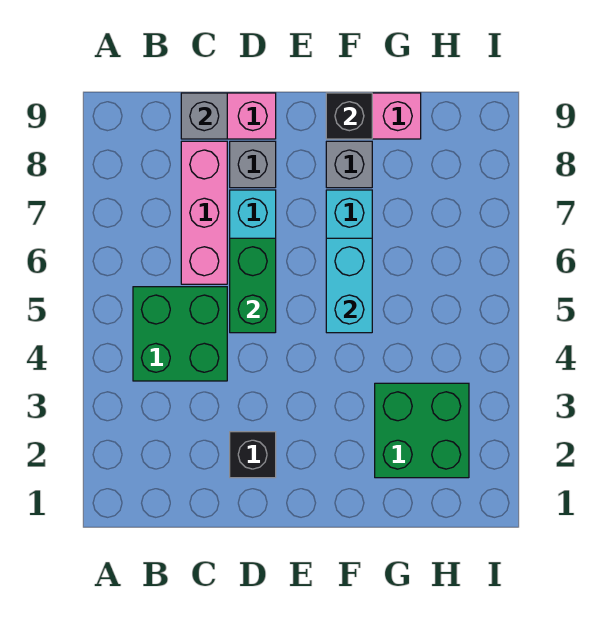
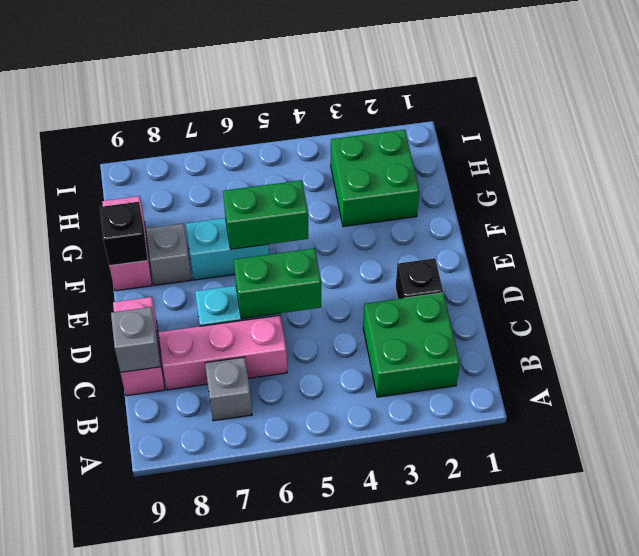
green 2x2 brick [133,287,227,381] -> green 2x2 brick moved to [363,293,460,397]
grey 1x1 brick [230,141,276,188] -> grey 1x1 brick moved to [205,357,252,421]
cyan 1x2 brick [326,238,372,333] -> green 1x2 brick [223,180,308,249]

